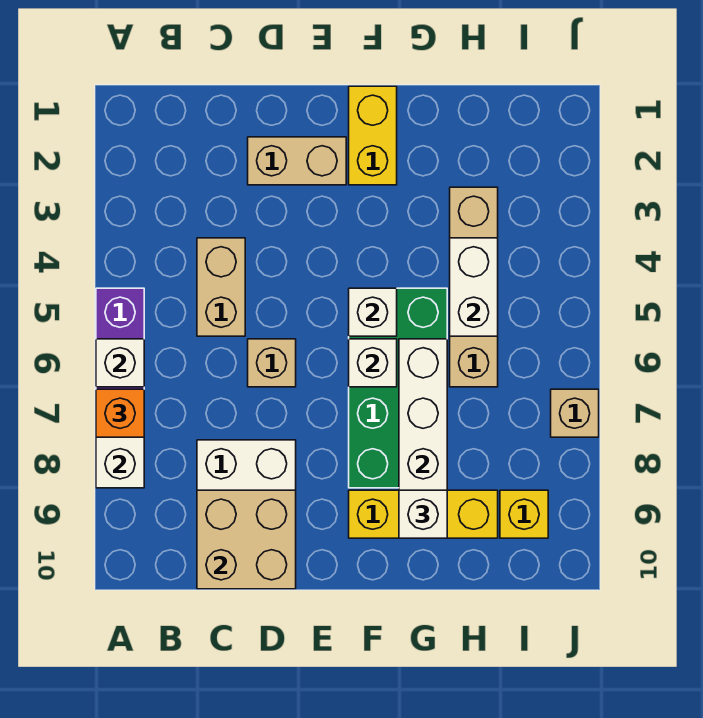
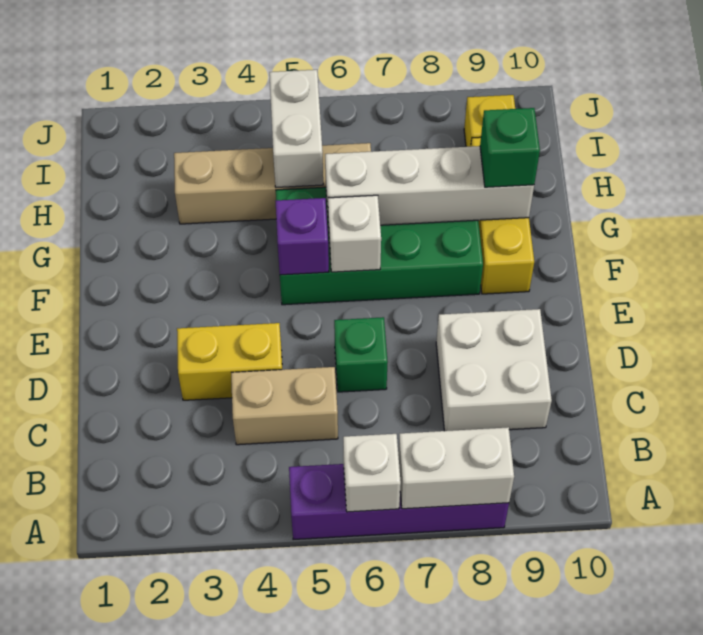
orange 1x1 brick [96,389,144,437] -> none
tan 2x2 brick [197,490,296,589] -> none
tan 1x2 brick [248,137,346,185] -> none
tan 1x1 brick [248,339,296,387] -> green 1x1 brick [334,317,388,392]
yellow 1x2 brick [349,86,397,185] -> yellow 1x2 brick moved to [177,323,282,400]
white 1x1 brick [349,288,397,336] -> purple 1x1 brick [276,198,329,275]
white 1x1 brick [399,490,447,538] -> green 1x1 brick [480,108,540,187]
white 1x2 brick [450,238,498,336] -> white 1x2 brick turned to [269,70,323,188]
tan 1x1 brick [551,389,599,437] -> none

